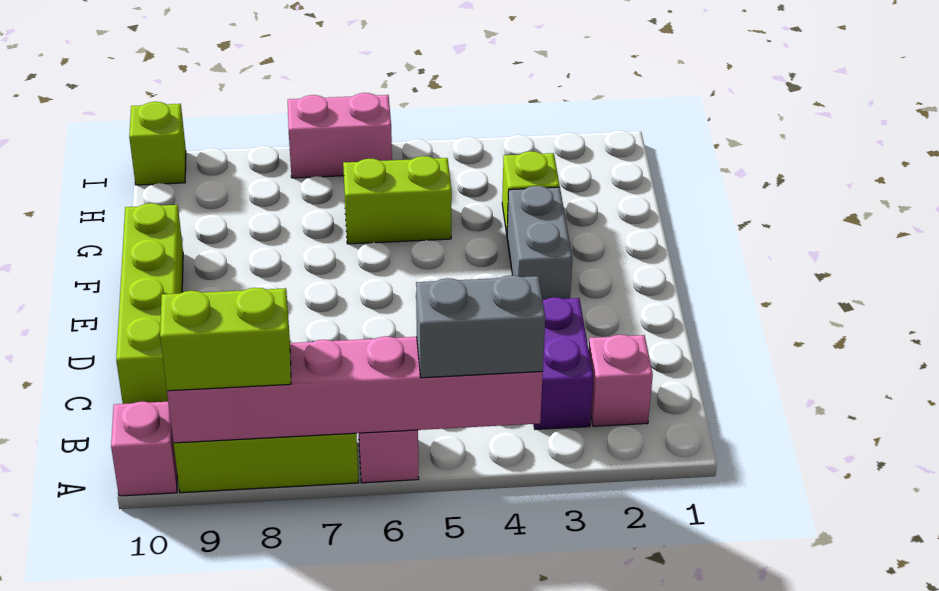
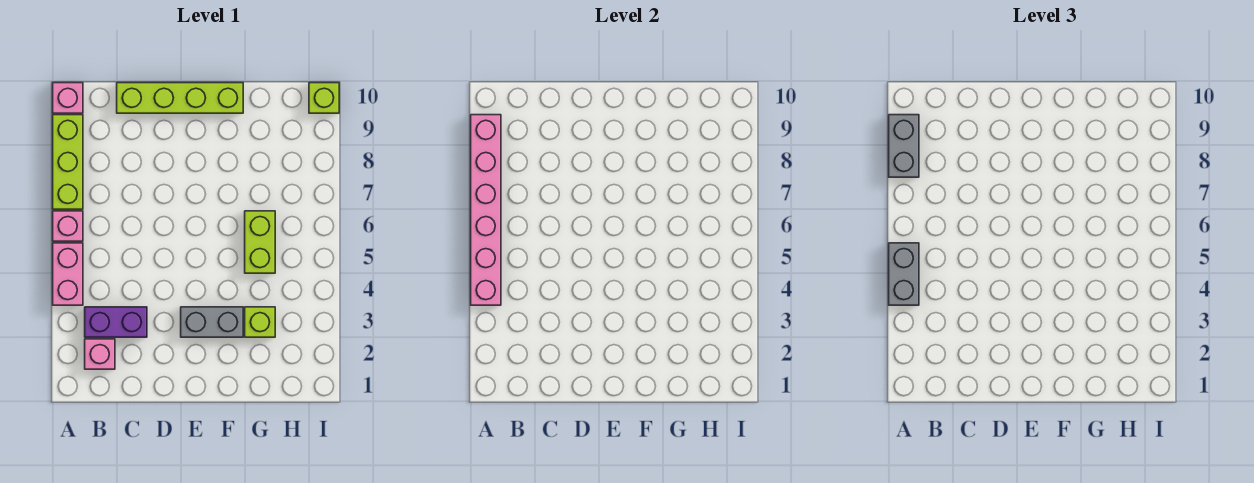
lime 1x2 brick [160,288,291,391] -> grey 1x2 brick [889,115,919,177]
pink 1x2 brick [288,93,392,178] -> pink 1x2 brick moved to [53,243,83,305]

